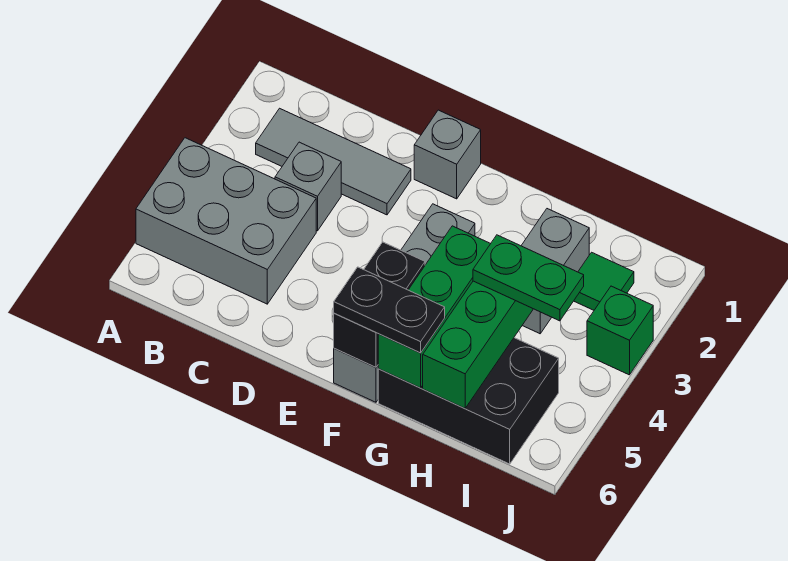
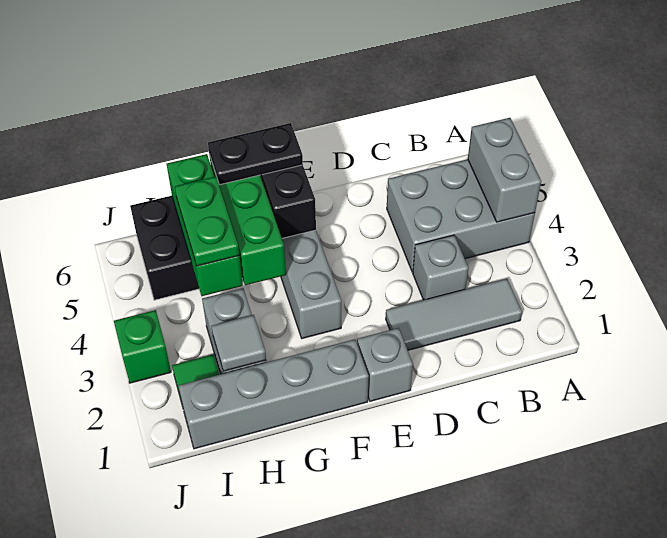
none -> grey 1x2 brick [468,118,541,222]
none -> grey 1x4 brick [179,339,369,449]
none -> grey 1x1 tile [211,315,266,371]
green 1x2 plate [473,235,584,321] -> green 1x2 plate turned to [175,176,239,266]

